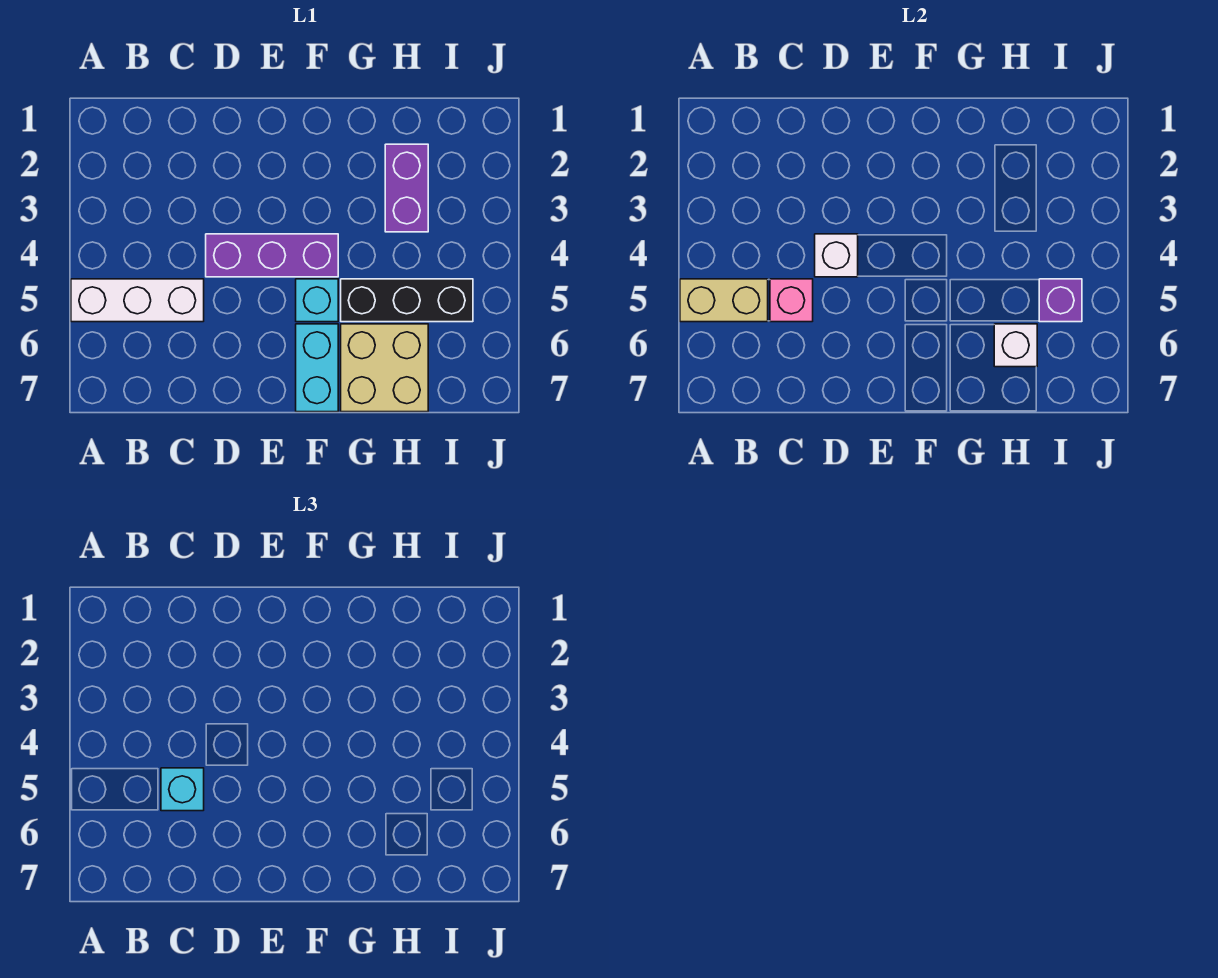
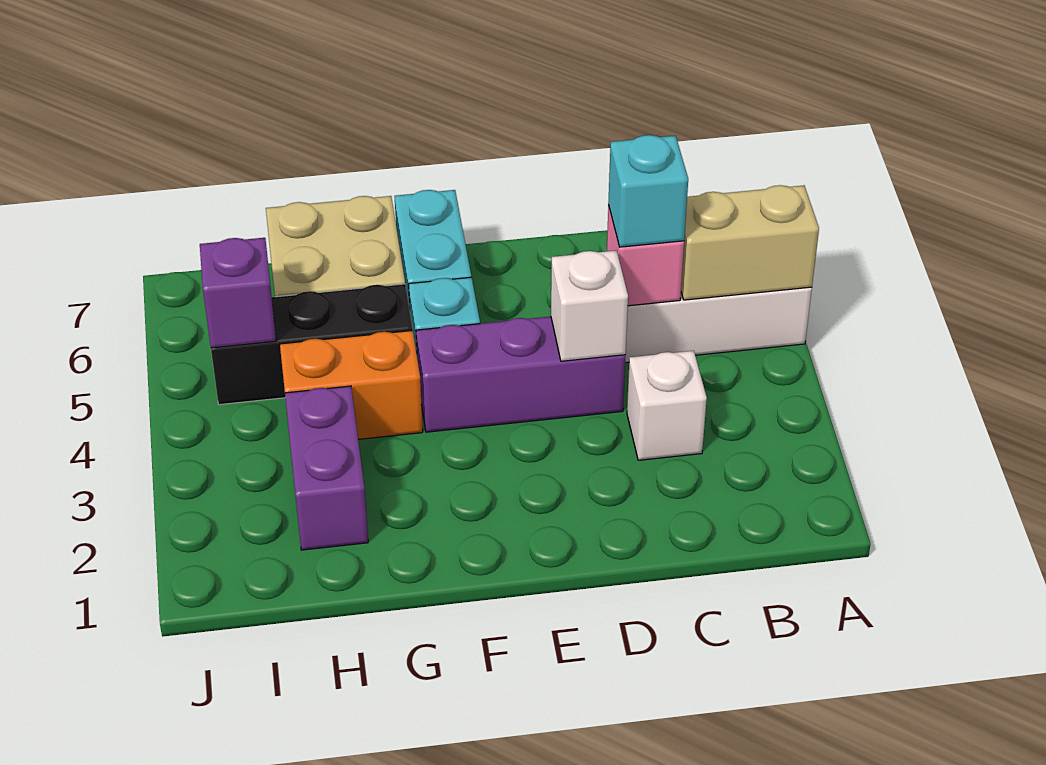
none -> orange 1x2 brick [280,330,423,439]
white 1x1 brick [994,324,1037,367] -> white 1x1 brick moved to [627,351,707,460]

